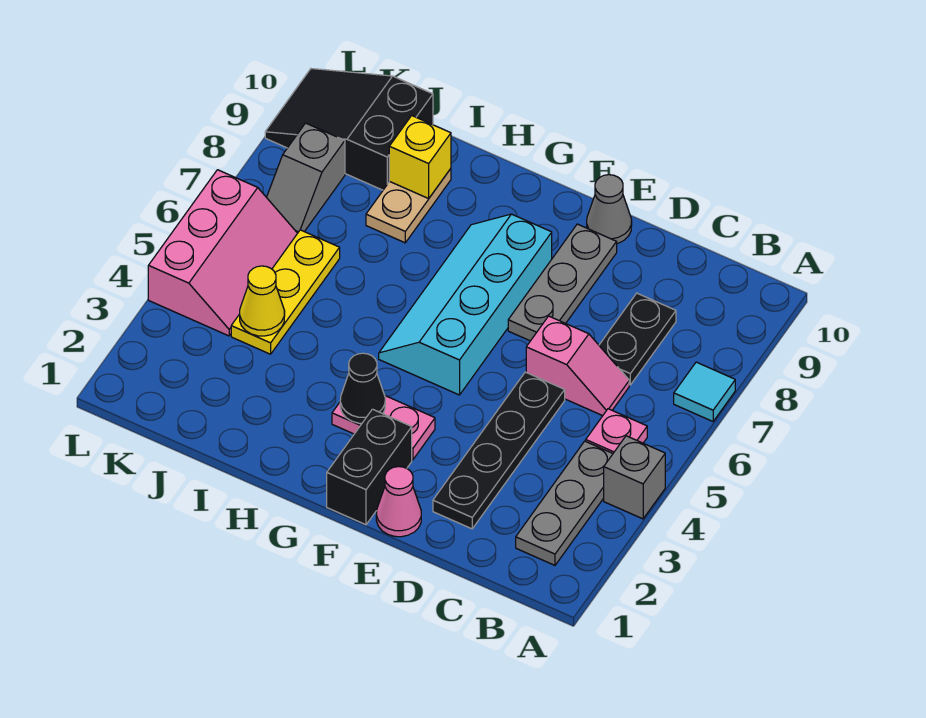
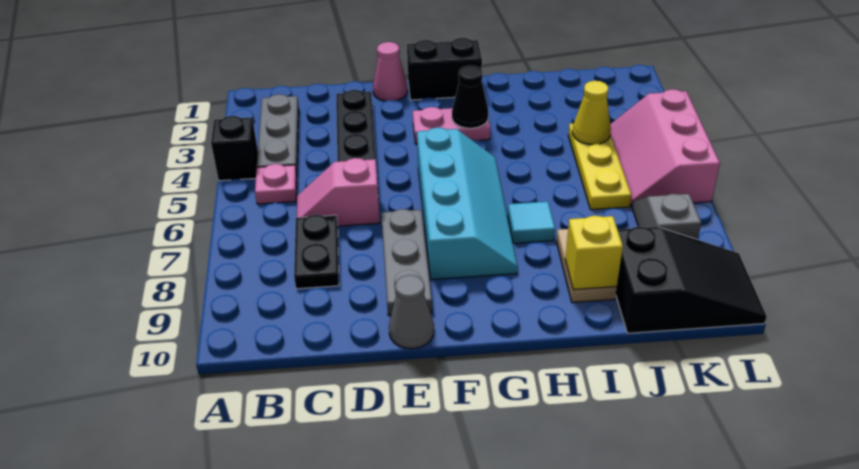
grey 1x1 brick [604,436,665,519] -> black 1x1 brick [211,116,258,181]
cyan 1x1 tile [674,362,735,421] -> cyan 1x1 tile moved to [508,202,555,243]
black 1x2 brick [327,409,412,525] -> black 1x2 brick turned to [407,38,482,100]

